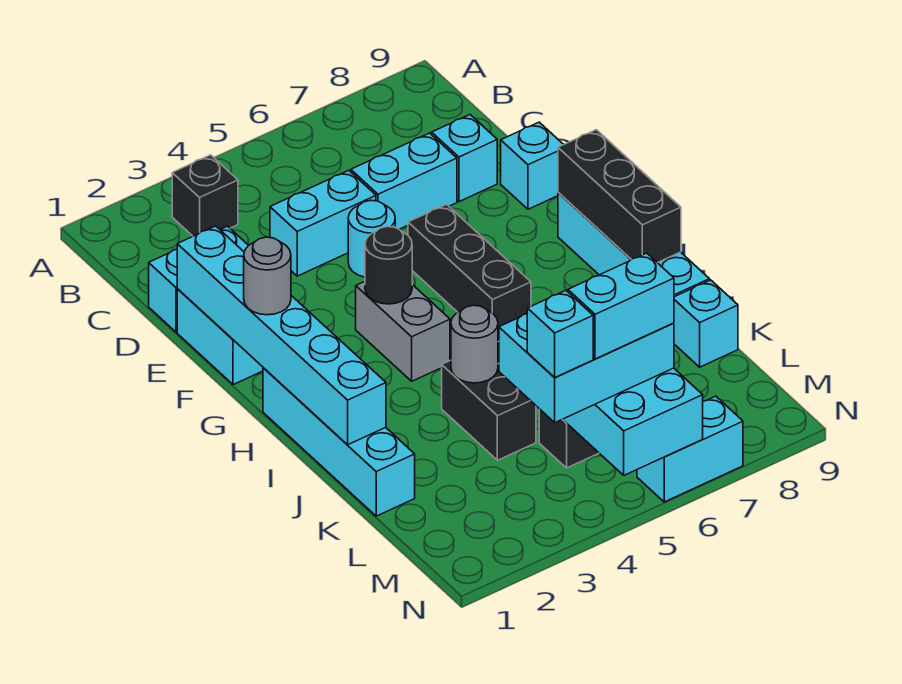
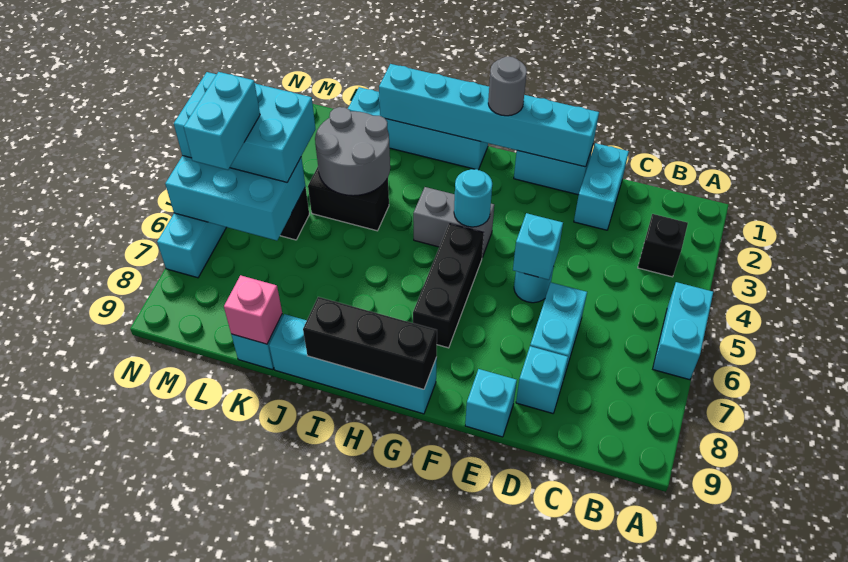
cyan 1x2 brick [270,170,376,276] -> cyan 1x2 brick moved to [653,282,713,380]
black 1x3 brick [408,204,531,342] -> black 1x3 brick turned to [413,224,484,348]
black 1x1 round brick [365,227,412,304] -> cyan 1x1 round brick [454,169,492,227]
grey 1x1 round brick [451,305,498,383] -> grey 2x2 round brick [315,107,390,196]
none -> pink 1x1 brick [224,275,282,344]
cyan 2x3 brick [499,314,674,423] -> cyan 2x3 brick turned to [174,72,316,182]
cyan 1x1 brick [527,291,593,378] -> cyan 1x1 brick moved to [513,213,563,280]

